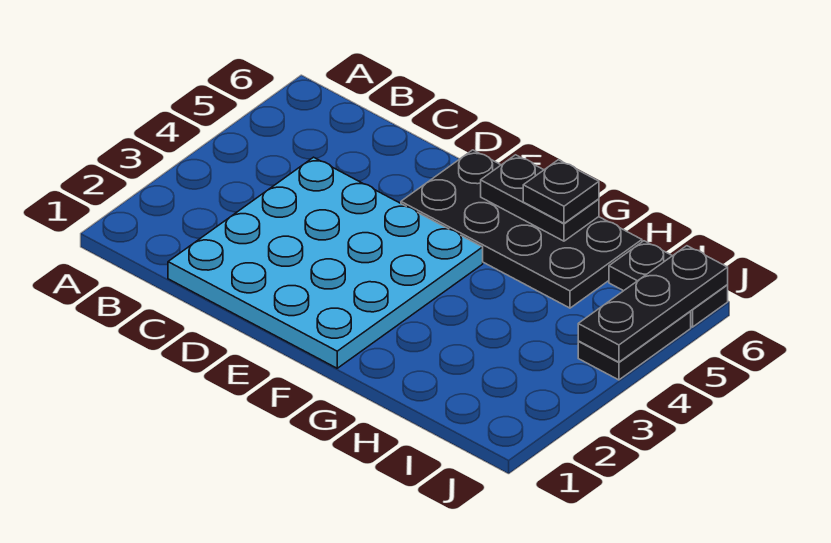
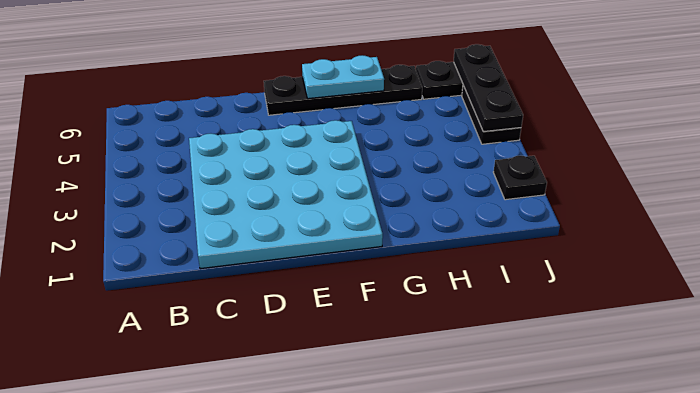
black 2x4 plate [401,150,642,308] -> black 1x4 plate [264,65,422,115]
black 1x2 plate [481,155,599,241] -> cyan 1x2 plate [302,55,384,99]
black 1x1 plate [523,160,599,223] -> black 1x1 plate moved to [493,156,547,200]

